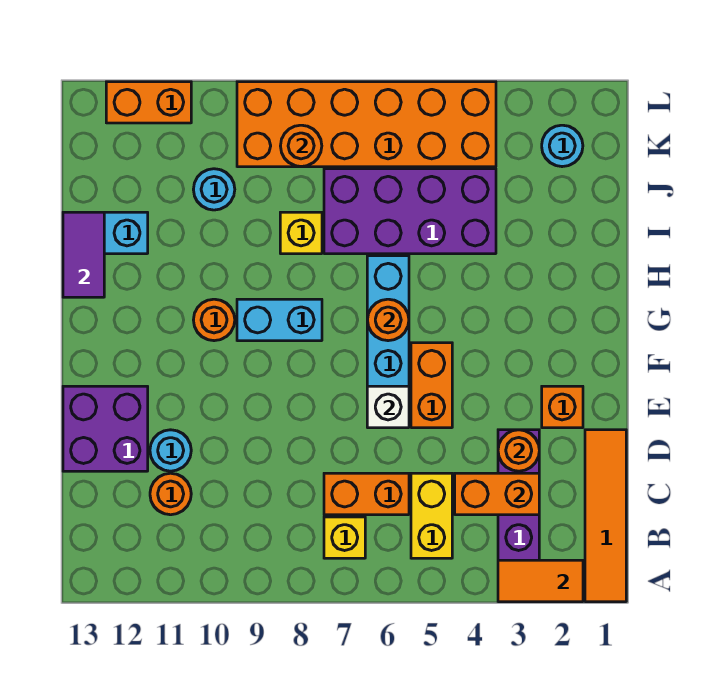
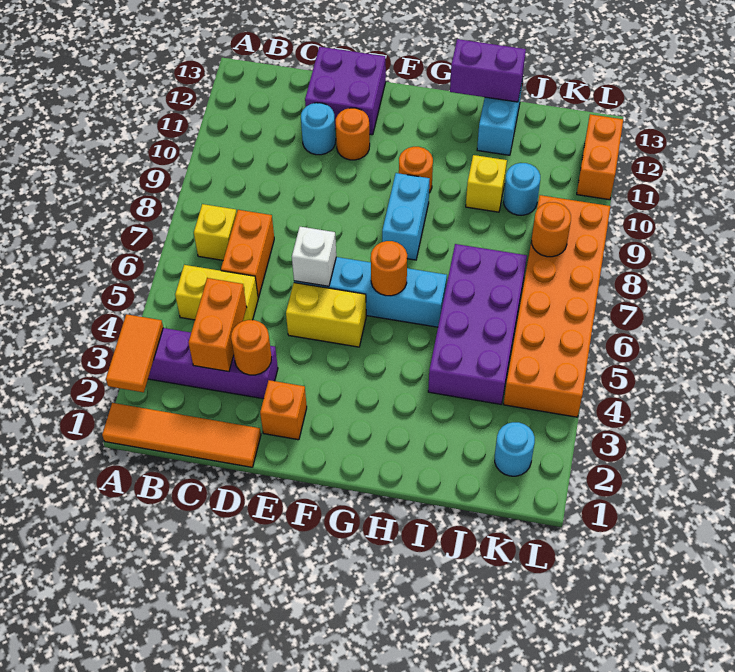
orange 1x1 round brick [150,473,191,515] -> orange 1x1 round brick moved to [336,108,370,160]
orange 1x2 brick [411,343,452,428] -> yellow 1x2 brick [286,283,366,347]
purple 1x2 tile [63,212,104,297] -> purple 1x2 brick [450,39,526,102]
yellow 1x1 brick [280,212,322,254] -> yellow 1x1 brick moved to [466,155,507,212]

